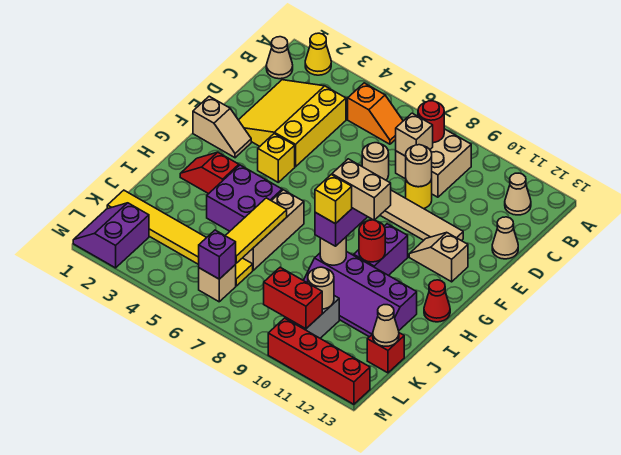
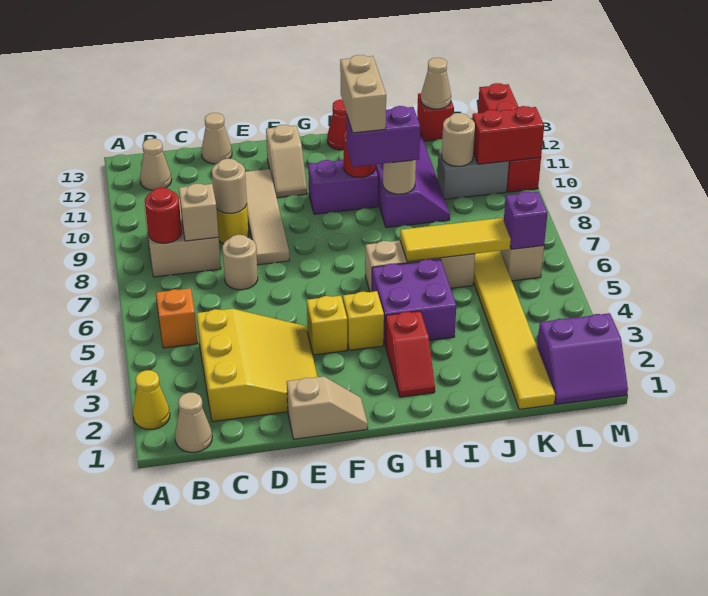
yellow 3x3 slope [239,80,346,167] -> yellow 3x3 slope turned to [197,309,318,422]
tan 1x2 slope [193,96,251,158] -> tan 1x2 slope turned to [287,376,368,439]
yellow 1x1 brick [315,175,352,224] -> yellow 1x1 brick moved to [343,291,384,350]
red 1x2 brick [264,267,322,329] -> red 1x2 brick turned to [472,106,544,164]

